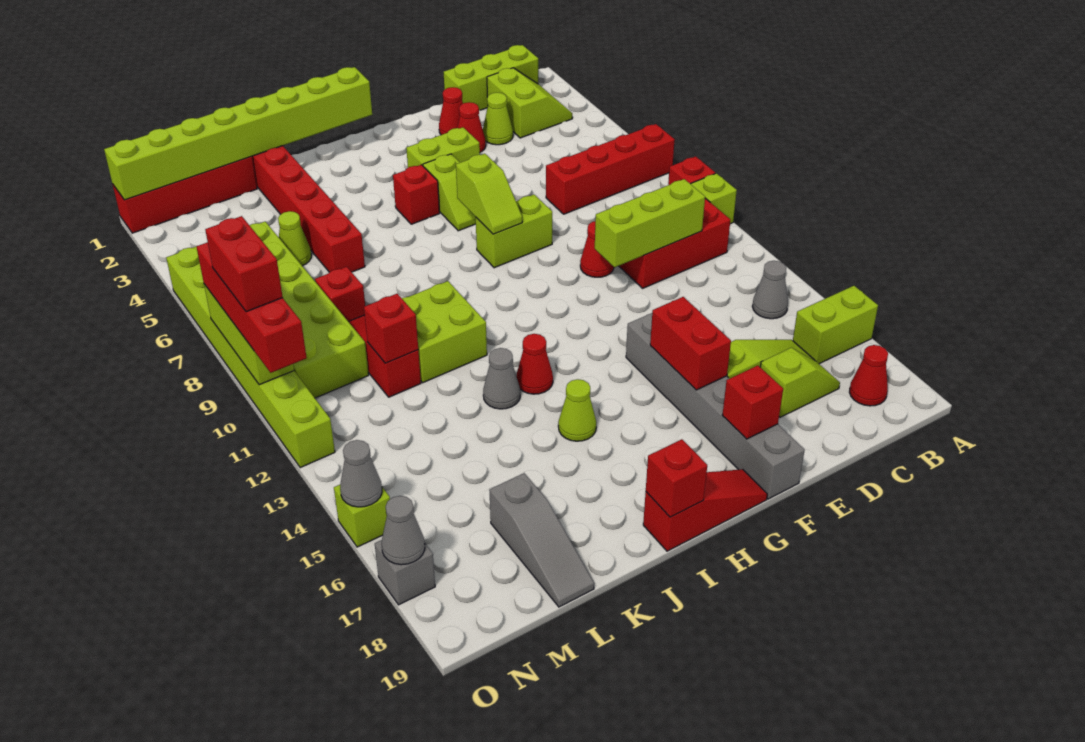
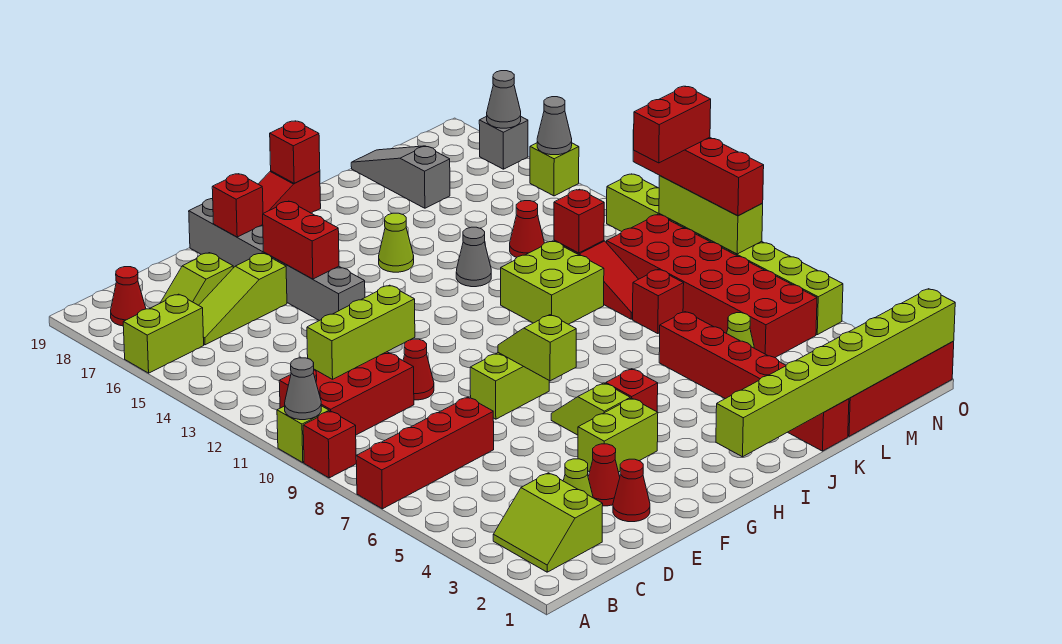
lime 1x3 brick [444,45,538,110] -> none
grey 1x1 cone [752,261,788,319] -> grey 1x1 cone moved to [285,358,321,420]
red 1x1 cone [516,334,553,394] -> red 1x1 cone moved to [510,201,544,257]
lime 2x6 brick [249,222,369,398] -> red 2x6 brick [607,214,817,358]
red 1x2 brick [205,216,283,312] -> red 1x2 brick turned to [634,86,711,163]

